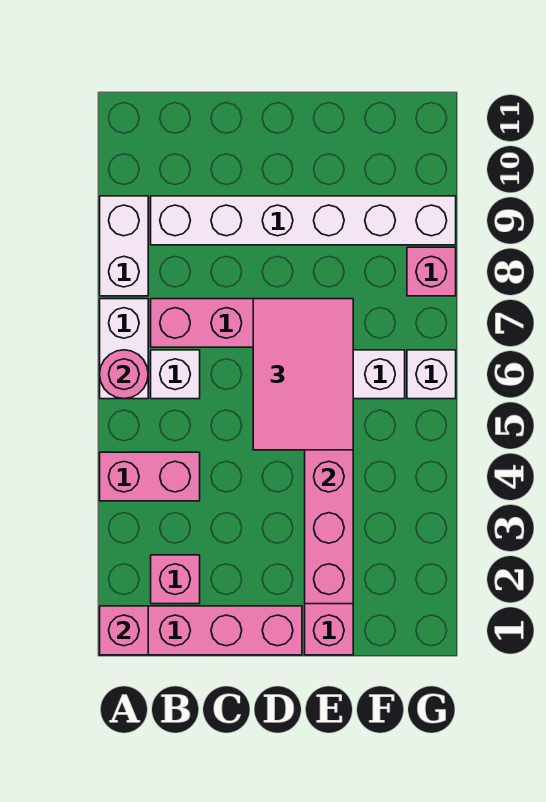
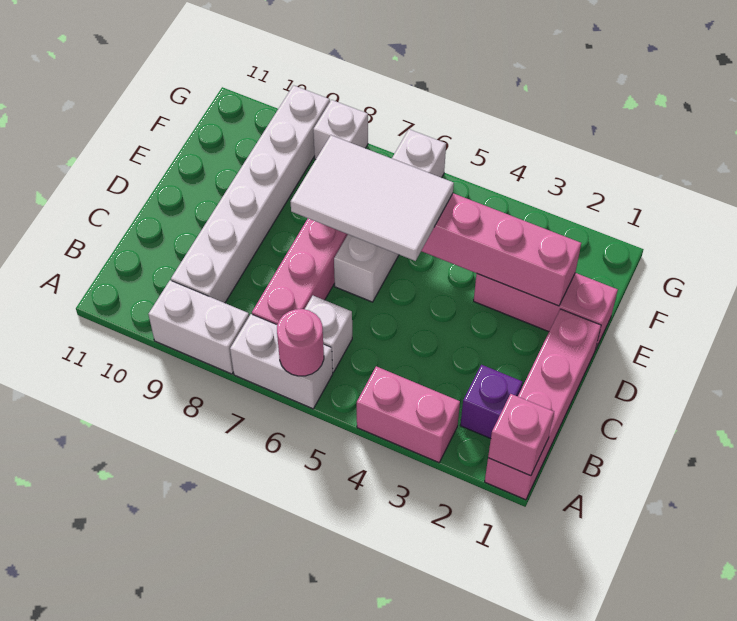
pink 1x2 brick [100,452,200,501] -> pink 1x2 brick turned to [357,366,460,463]
pink 1x1 brick [151,555,200,604] -> purple 1x1 brick [460,365,522,439]
pink 2x3 tile [253,299,353,450] -> white 2x3 tile [291,135,454,261]
pink 1x1 brick [407,247,456,296] -> white 1x1 brick [313,100,368,160]

